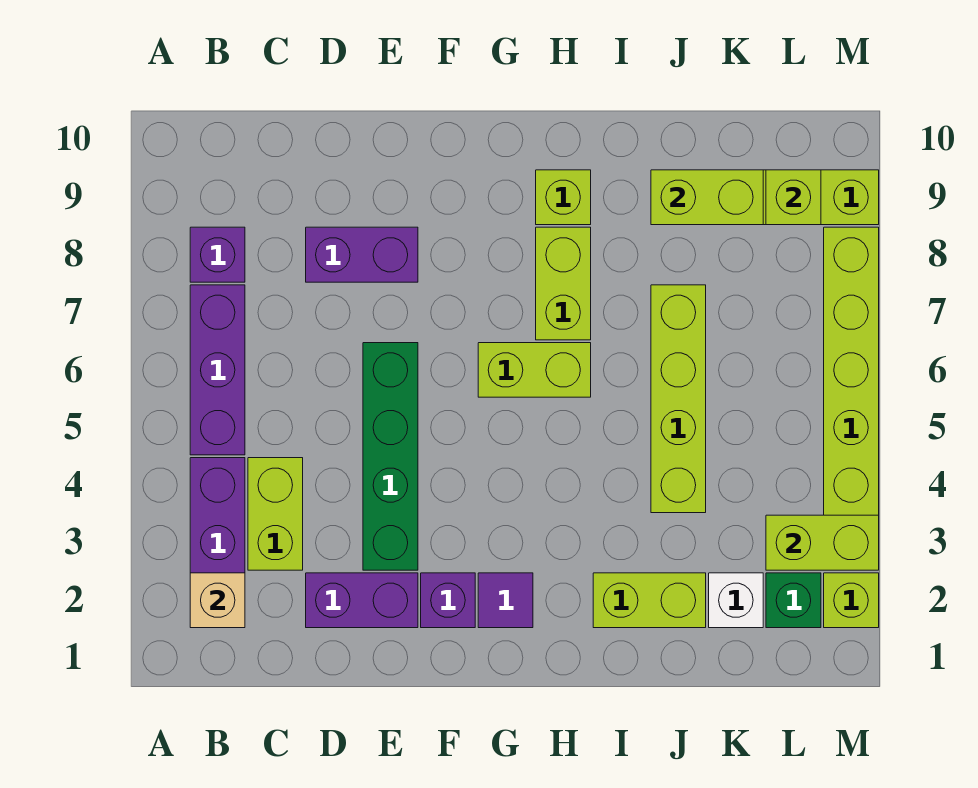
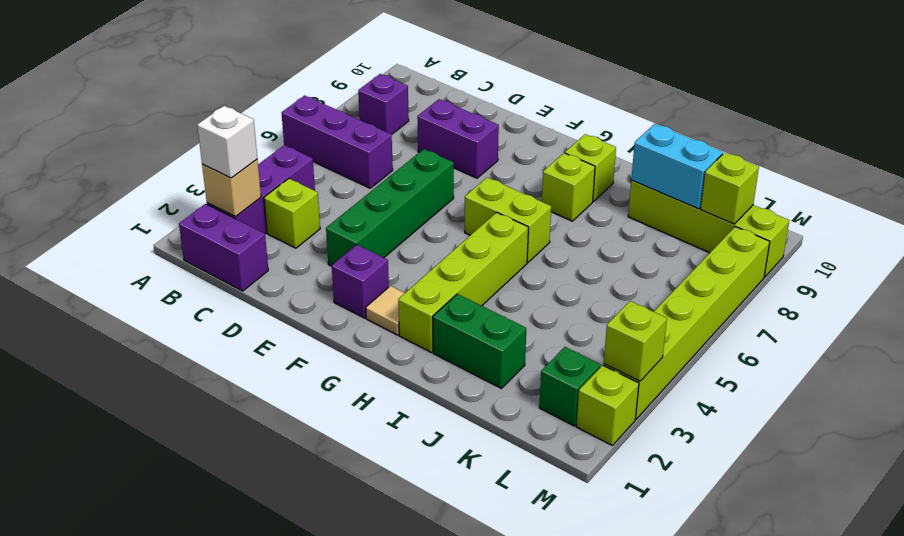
purple 1x3 brick [190,285,245,455] -> purple 1x3 brick turned to [282,96,393,188]
lime 1x2 brick [248,458,303,570] -> lime 1x1 brick [264,179,320,248]
purple 1x2 brick [306,573,418,628] -> purple 1x2 brick moved to [179,204,268,291]
purple 1x1 tile [478,573,533,628] -> tan 1x1 tile [366,286,404,335]
lime 1x2 brick [536,227,591,340] -> lime 1x1 brick [542,153,595,221]
lime 1x2 brick [593,573,706,628] -> green 1x2 brick [433,294,526,388]
lime 1x4 brick [651,285,706,513] -> lime 1x4 brick moved to [398,212,528,353]
lime 1x2 brick [651,170,763,225] -> cyan 1x2 brick [631,124,723,209]
white 1x1 brick [709,573,763,628] -> white 1x1 brick moved to [197,106,257,178]
lime 1x2 brick [766,515,879,570] -> lime 1x1 brick [604,301,667,381]

